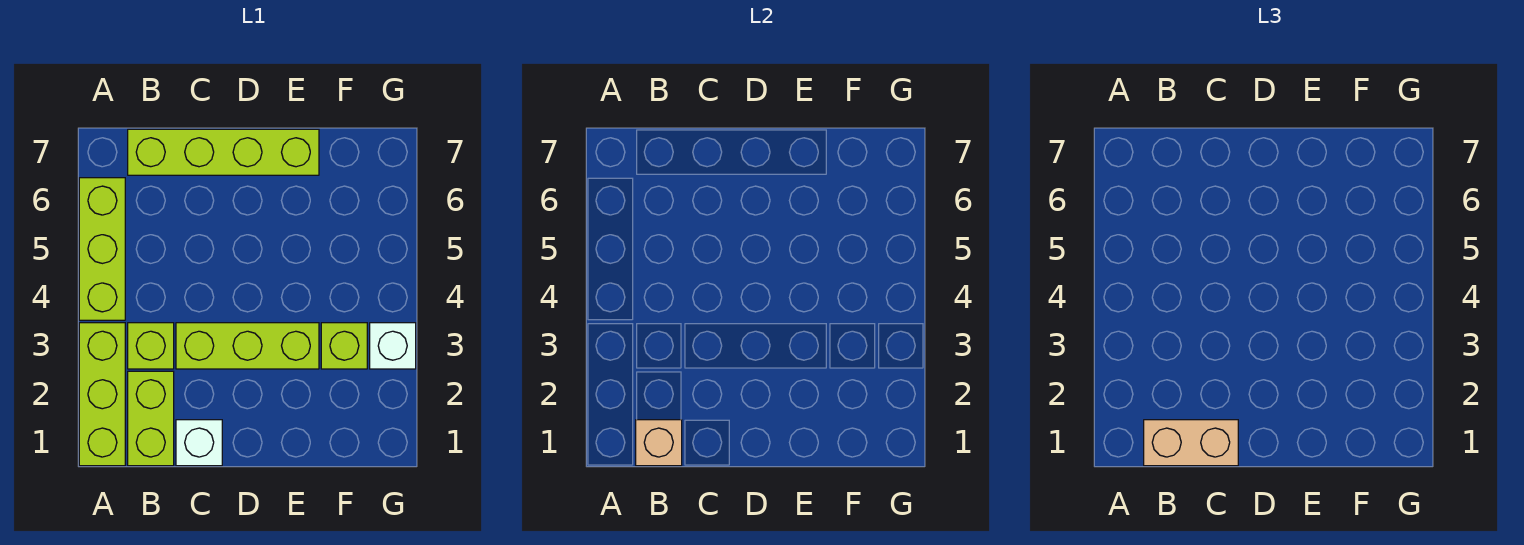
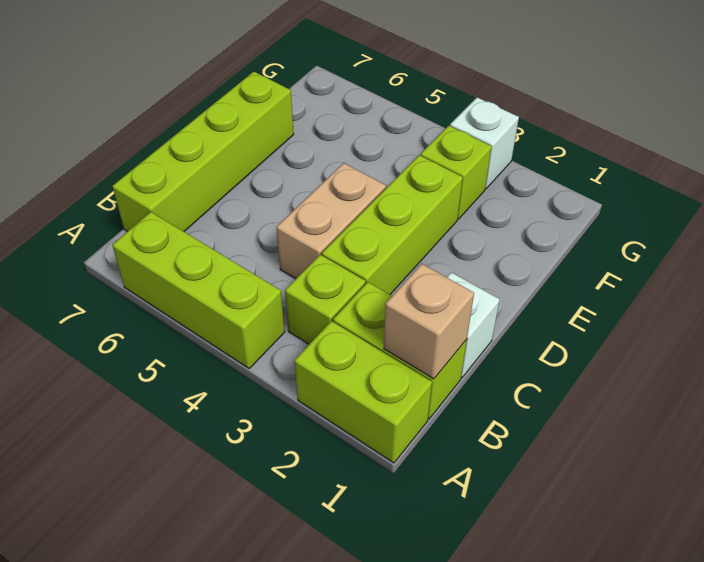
lime 1x3 brick [79,323,125,466] -> lime 1x2 brick [294,321,432,463]
tan 1x2 brick [1144,420,1238,466] -> tan 1x2 brick moved to [277,163,386,279]

